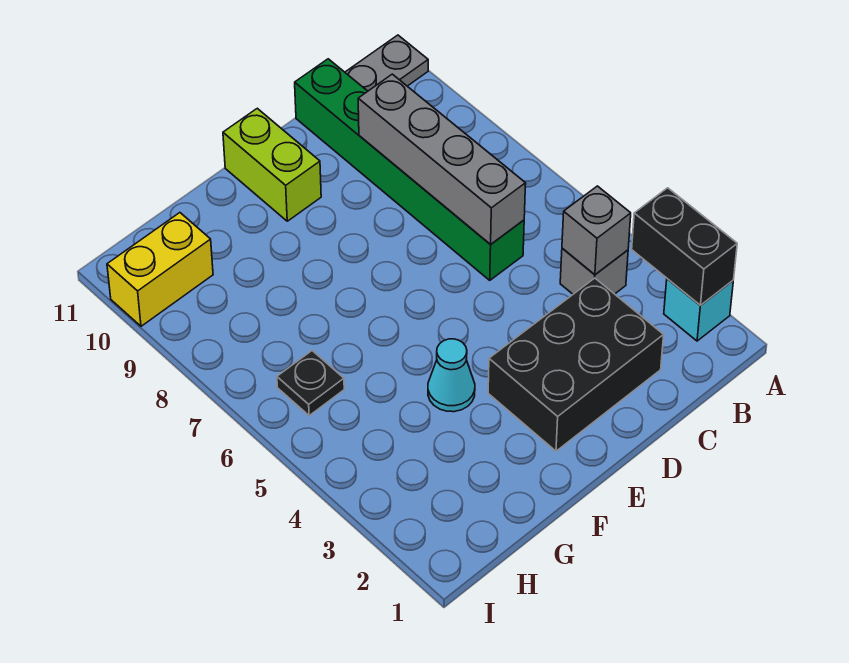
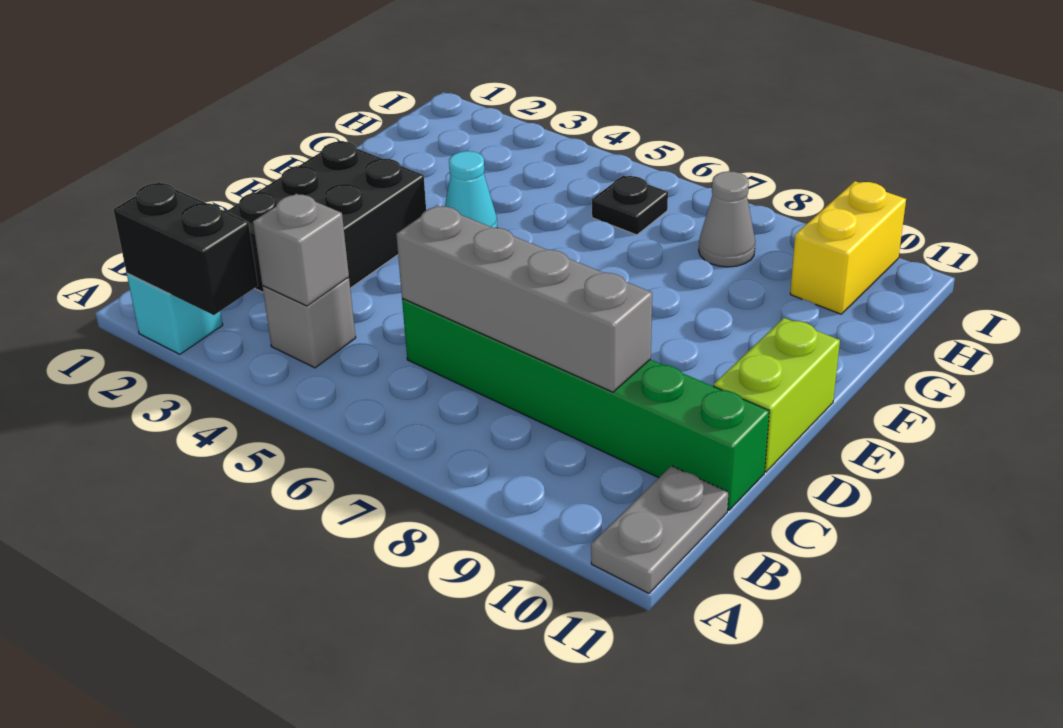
lime 1x2 brick [223,108,321,221] -> lime 1x2 brick turned to [713,318,840,472]
none -> grey 1x1 cone [699,171,755,267]

